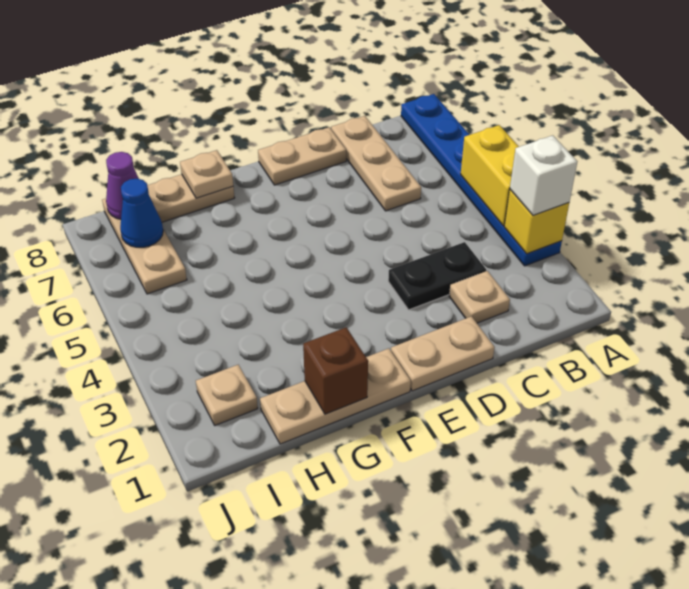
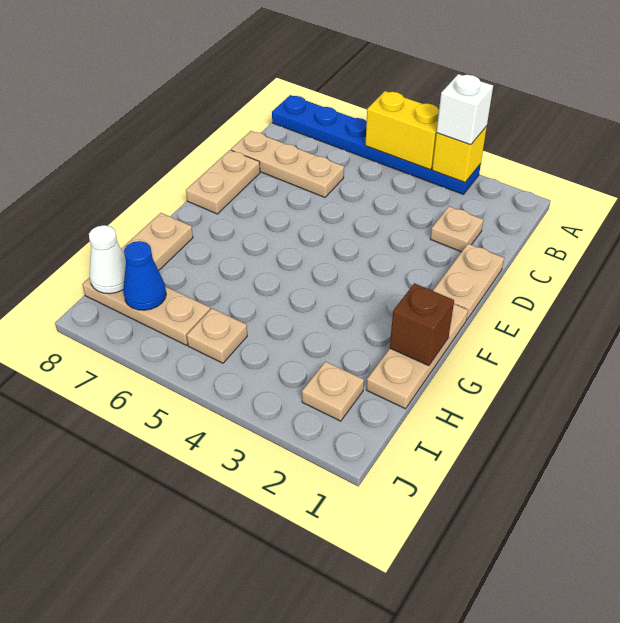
black 1x2 plate [388,242,486,310] -> none
tan 1x1 plate [180,150,233,198] -> tan 1x1 plate moved to [187,308,247,363]
purple 1x1 cone [106,152,139,219] -> white 1x1 cone [89,225,126,294]

